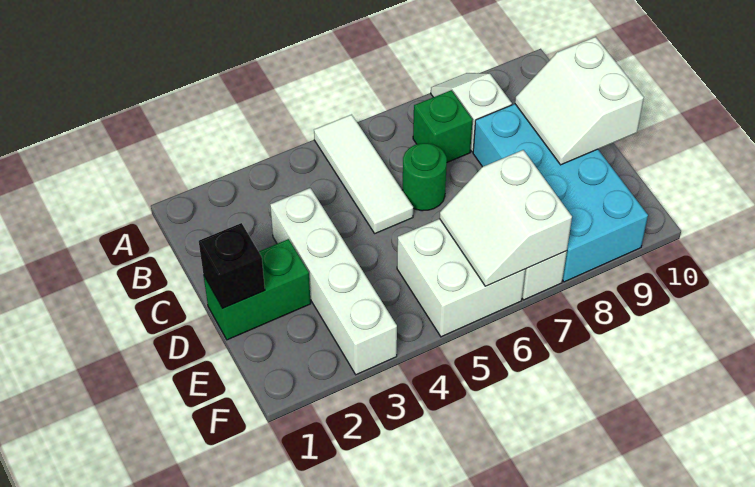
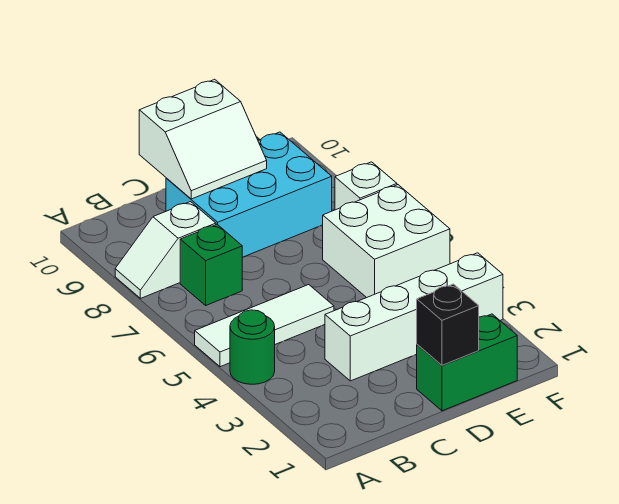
green 1x1 round brick [402,143,447,211] -> green 1x1 round brick moved to [230,310,275,384]
cyan 2x4 brick [473,104,648,282] -> cyan 2x3 brick [166,132,332,257]
green 1x2 brick [204,239,311,340] -> green 1x2 brick turned to [417,314,517,411]
white 2x2 slope [440,150,572,286] -> none

